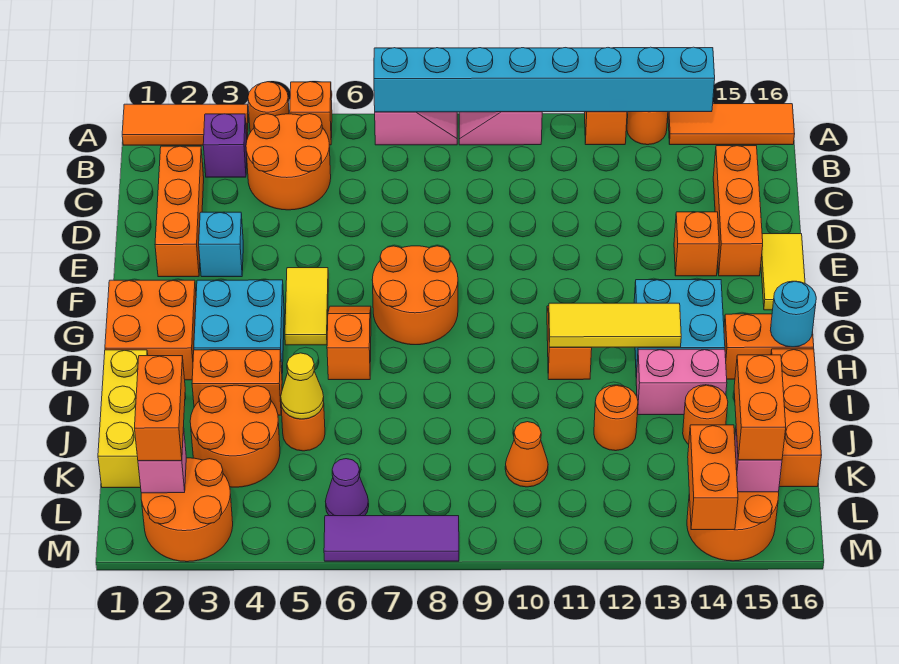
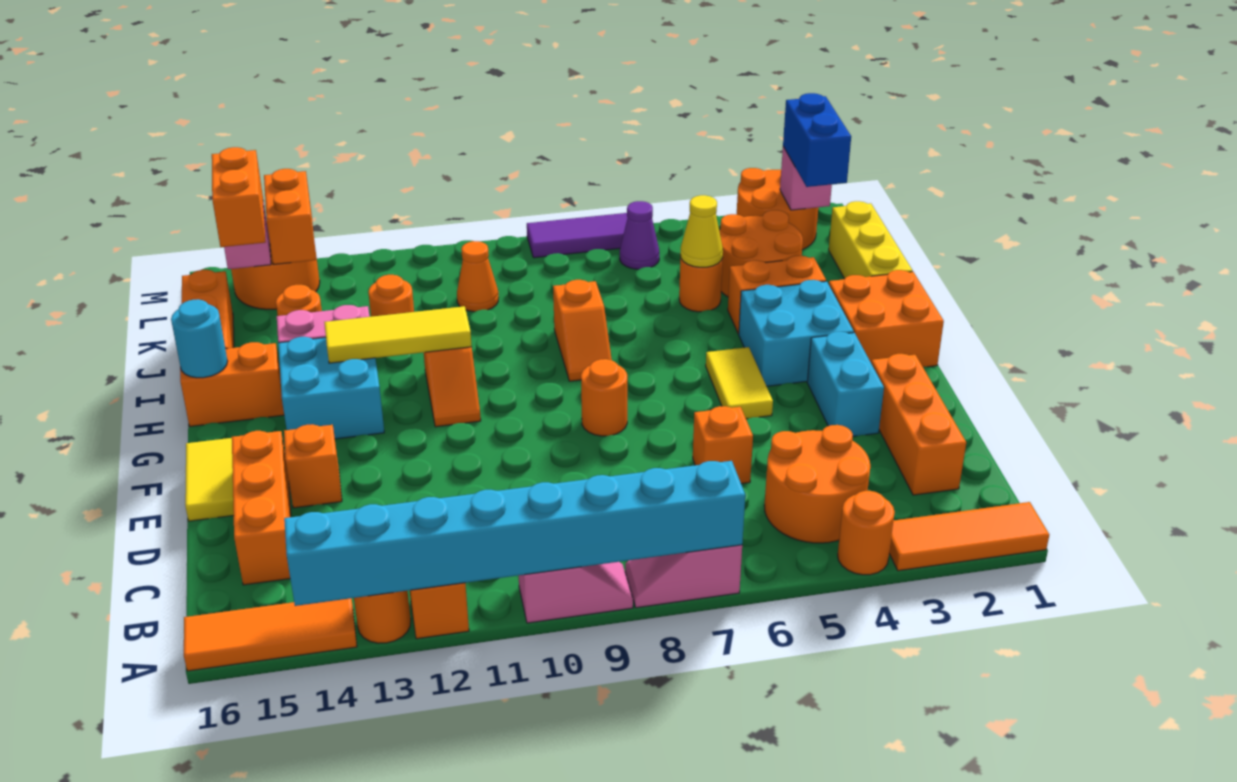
orange 1x1 brick [290,82,332,145] -> orange 1x1 brick moved to [693,406,753,484]
purple 1x1 brick [203,114,247,177] -> none
cyan 1x1 brick [199,212,243,277] -> cyan 1x2 brick [807,332,884,436]
orange 2x2 round brick [372,246,458,345] -> orange 1x1 round brick [581,359,627,436]
orange 1x2 slope [327,306,371,380] -> orange 1x2 slope moved to [553,280,612,381]
orange 1x2 brick [135,356,185,461] -> blue 1x2 brick [783,93,851,187]

